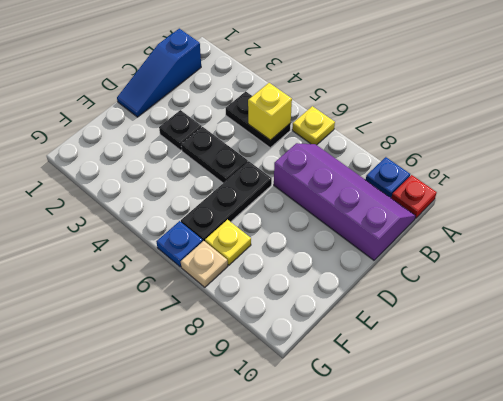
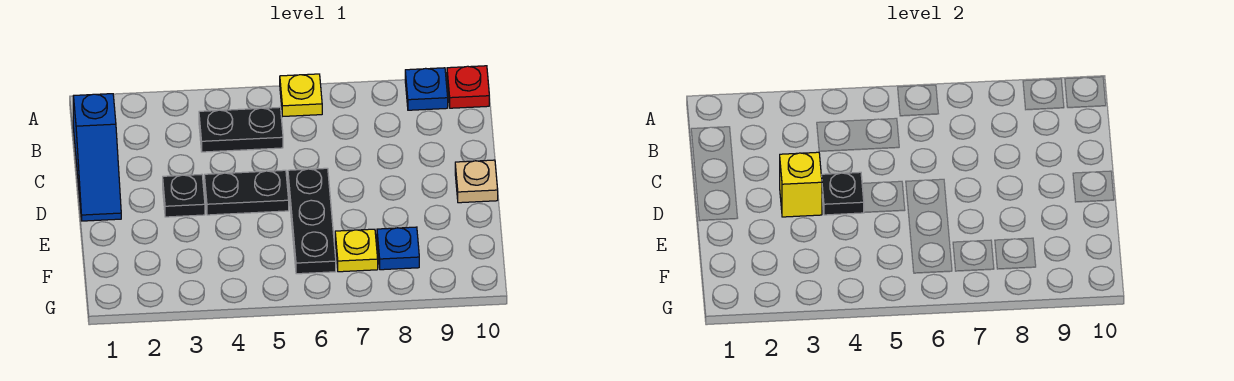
yellow 1x1 brick [248,83,292,140] -> yellow 1x1 brick moved to [780,152,822,217]
purple 2x4 slope [274,143,416,260] -> none
none -> black 1x1 plate [821,172,864,215]
blue 1x1 plate [156,221,203,267] -> blue 1x1 plate moved to [377,227,419,270]
tan 1x1 plate [181,241,228,287] -> tan 1x1 plate moved to [455,160,498,203]

